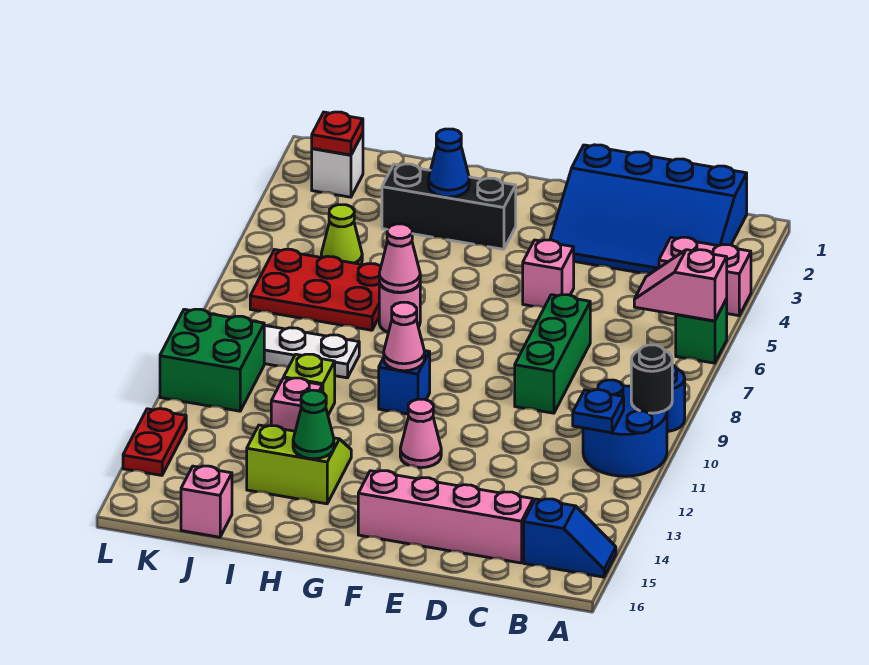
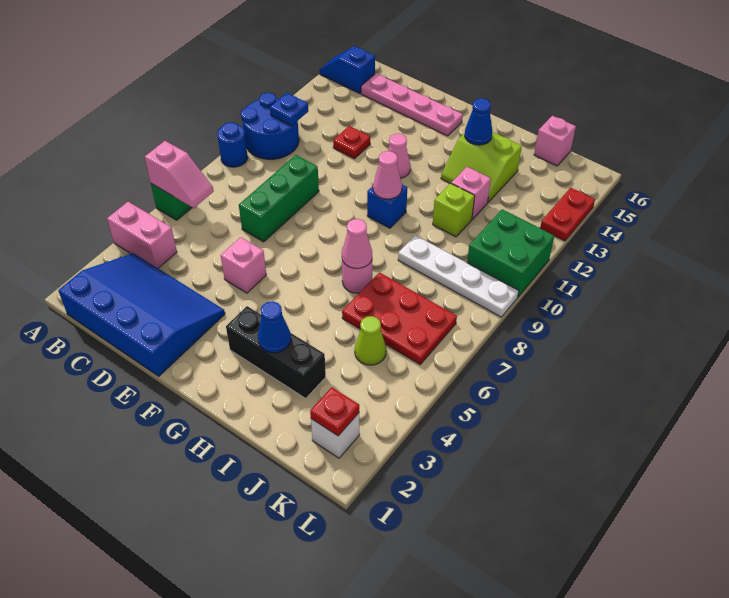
black 1x1 round brick [631,345,672,413] -> none
pink 1x4 brick [358,471,533,563] -> pink 1x4 plate [361,74,463,136]
none -> red 1x1 plate [333,126,370,159]
green 1x1 cone [293,390,334,459] -> blue 1x1 cone [465,98,492,145]

